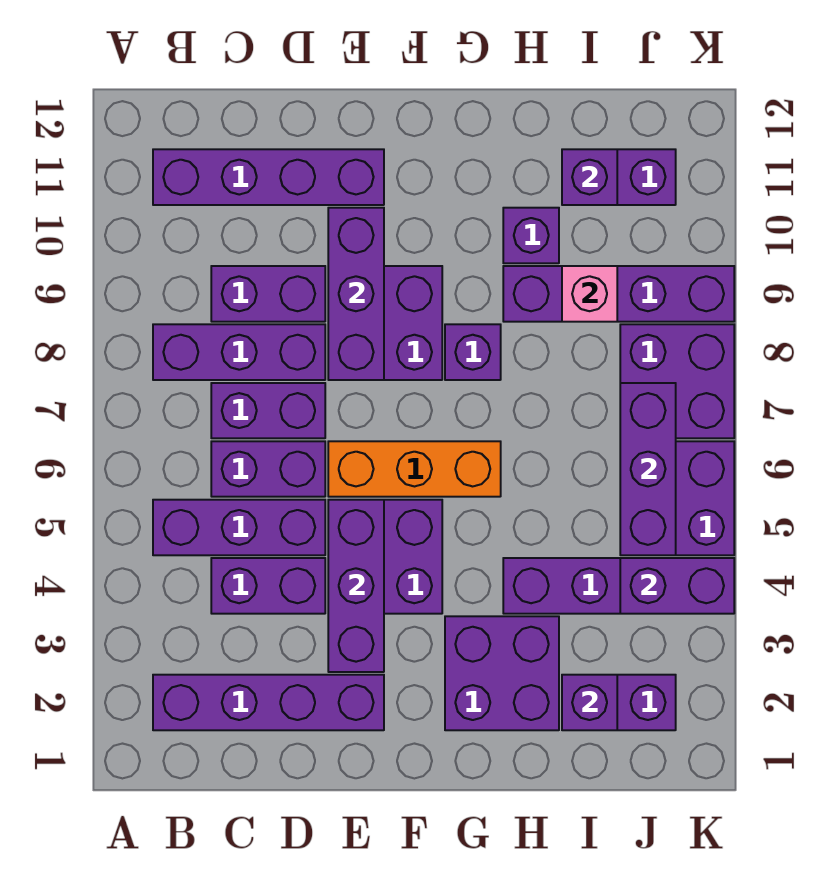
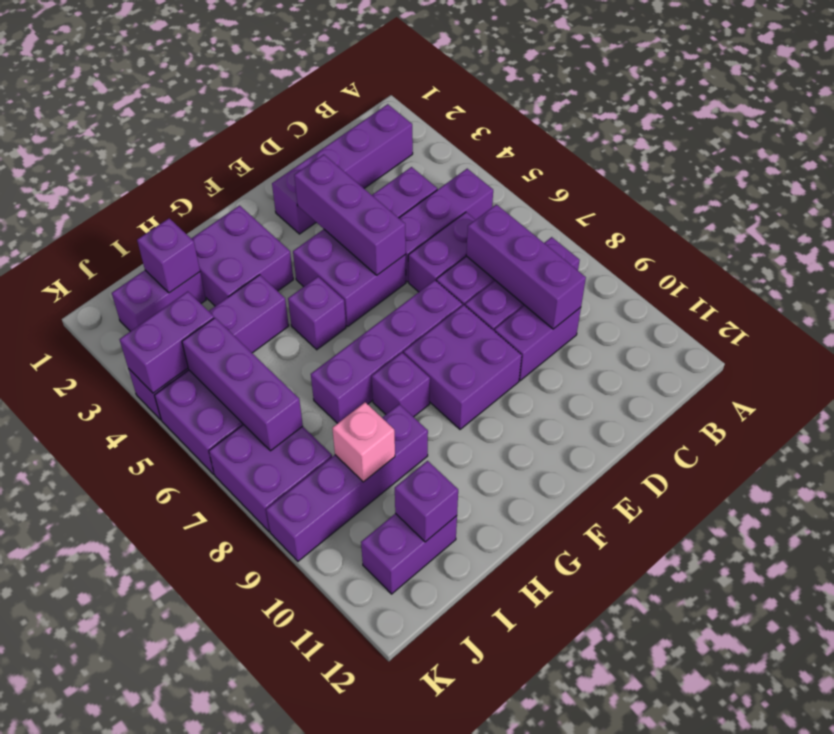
purple 1x4 brick [153,149,384,205] -> purple 1x4 brick moved to [311,280,462,423]
orange 1x3 brick [328,441,501,497] -> none
purple 1x3 brick [328,208,384,380] -> purple 1x3 brick moved to [466,205,586,329]
purple 1x1 brick [503,208,559,263] -> purple 1x1 brick moved to [288,277,346,350]

